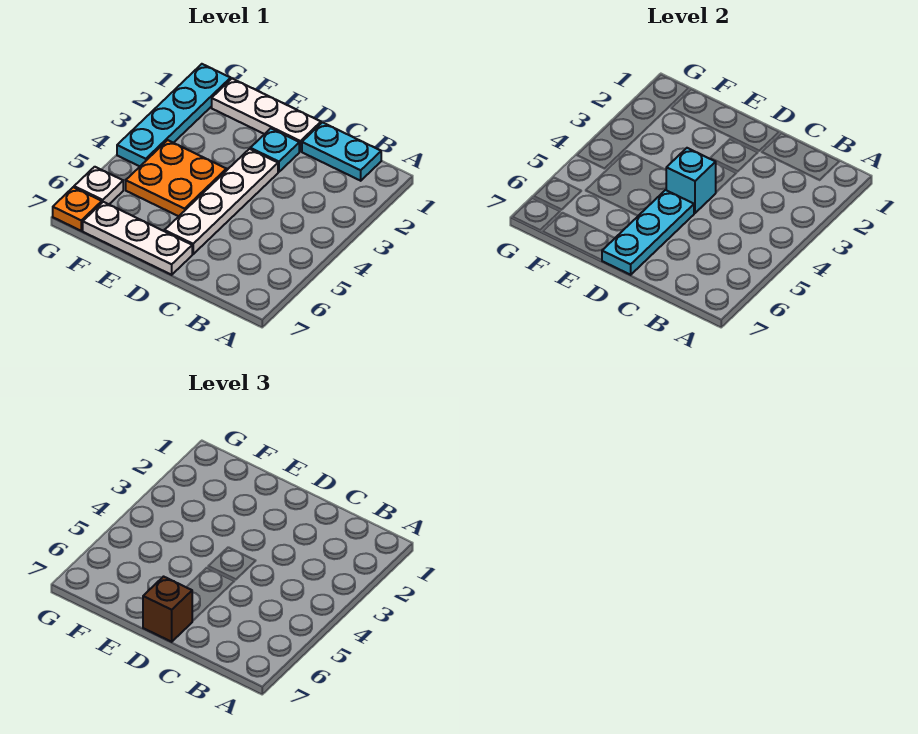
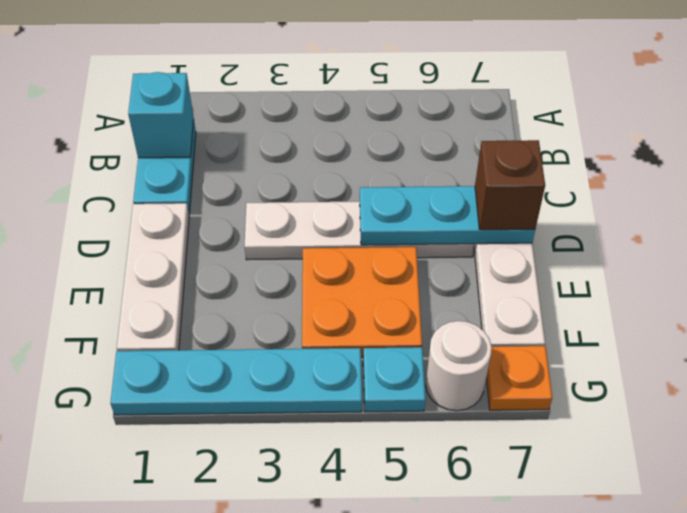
cyan 1x1 plate [250,128,299,172] -> cyan 1x1 plate moved to [363,347,426,412]
cyan 1x1 brick [666,148,716,213] -> cyan 1x1 brick moved to [128,72,194,158]
white 1x1 plate [74,167,123,204] -> white 1x1 round brick [426,321,492,411]

